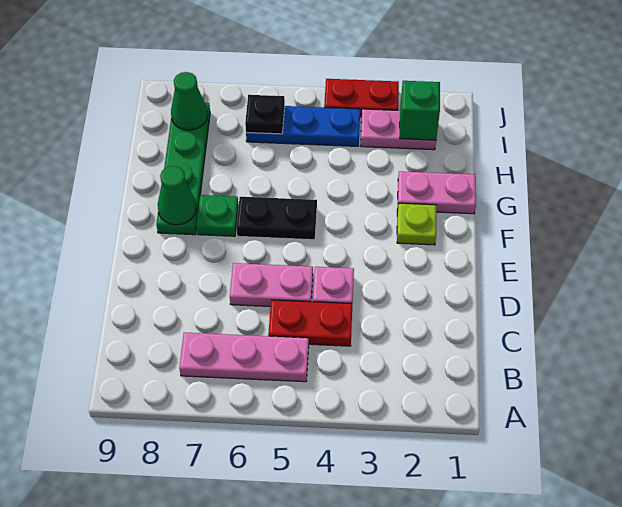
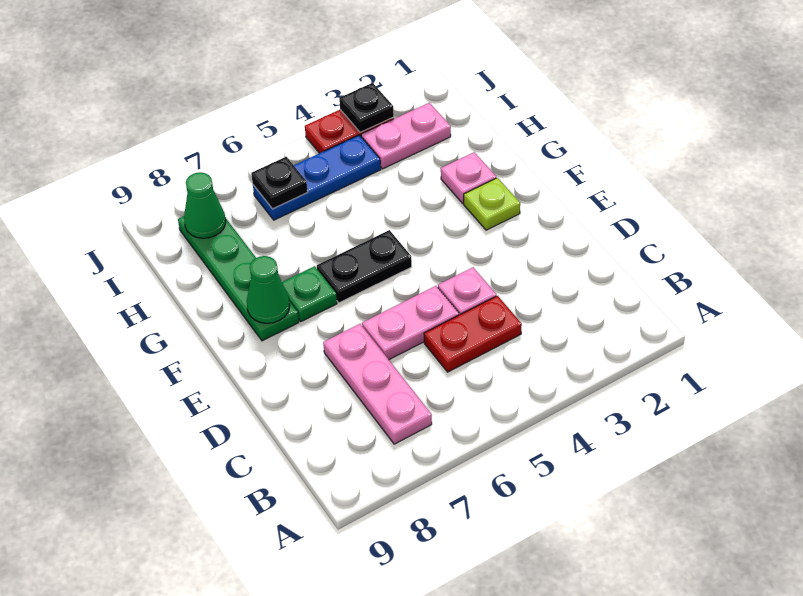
pink 1x3 plate [179,333,309,382] -> pink 1x3 plate turned to [323,324,432,444]
pink 1x2 plate [397,171,476,214] -> pink 1x1 plate [441,152,496,203]
green 1x1 brick [400,81,440,140] -> none
none -> black 1x1 plate [339,83,394,133]

